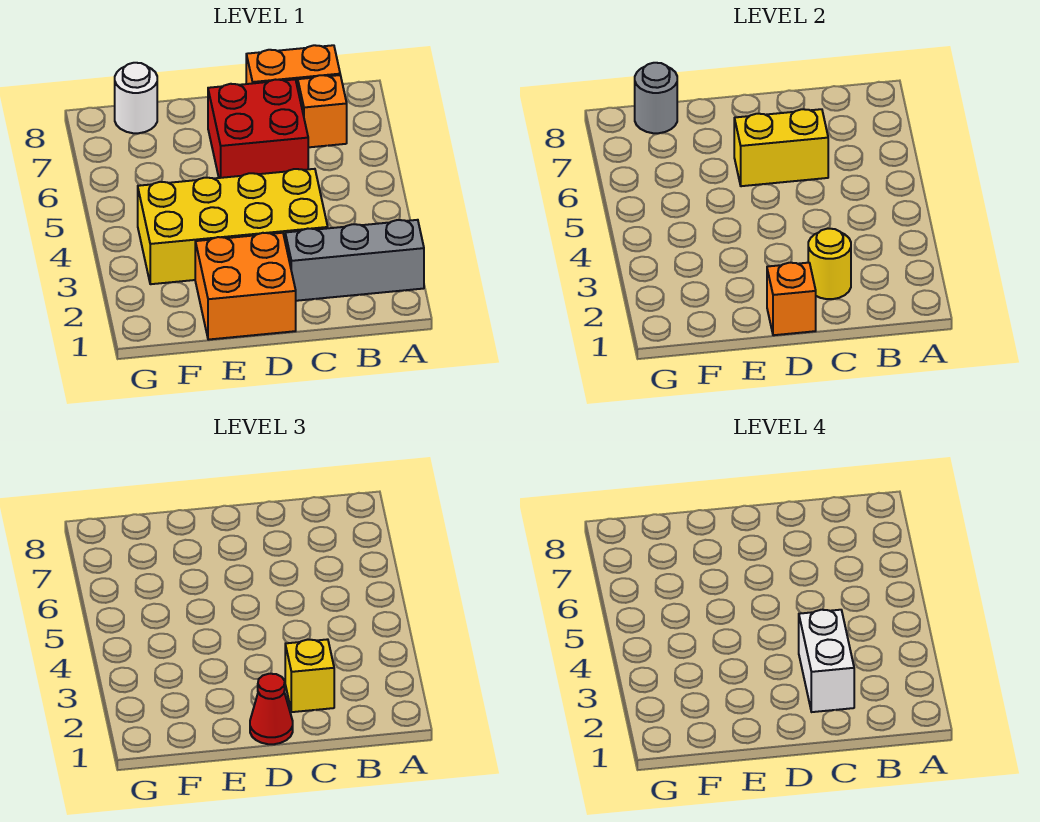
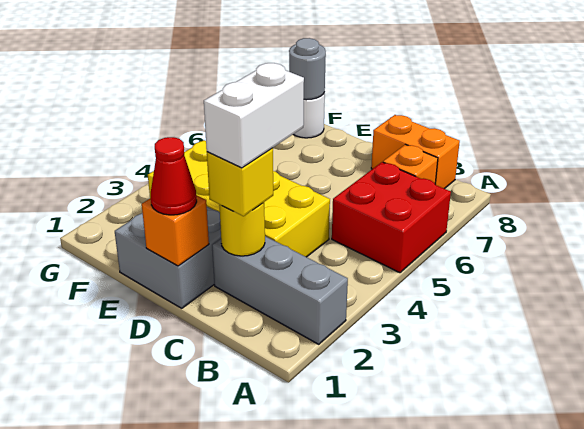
red 2x2 brick [208,79,308,178] -> red 2x2 brick moved to [332,162,451,273]
yellow 1x2 brick [734,109,828,186] -> none
orange 2x2 brick [195,233,296,340] -> grey 2x2 brick [115,207,221,308]

